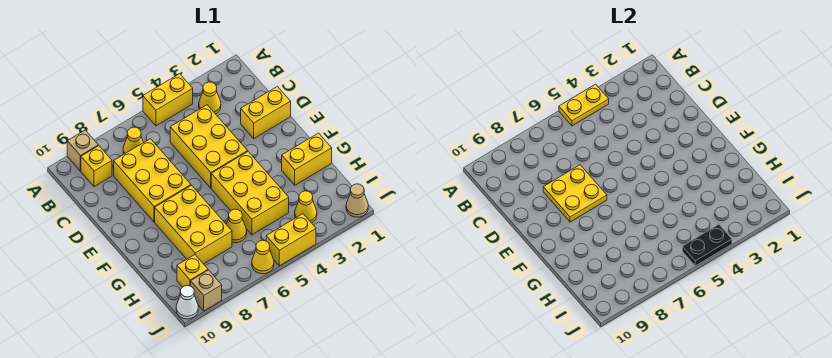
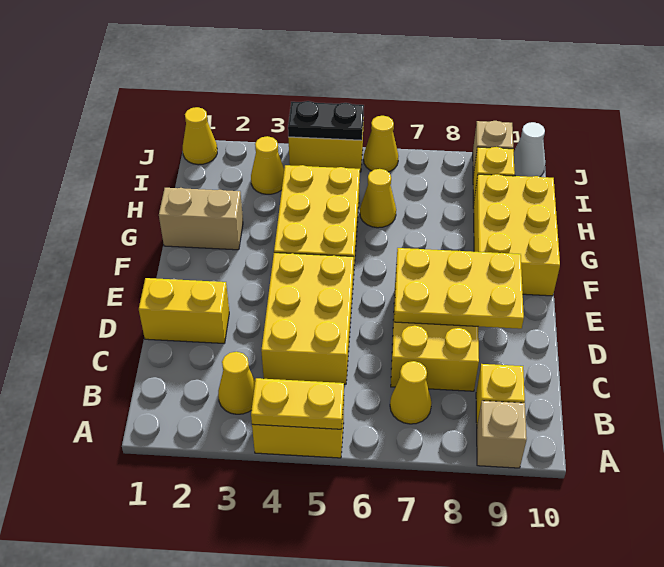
yellow 2x2 plate [543,165,607,222] -> yellow 2x3 plate [394,248,524,329]
yellow 2x3 brick [155,185,232,264] -> yellow 2x3 brick moved to [473,174,560,296]
yellow 1x2 brick [282,133,332,185] -> tan 1x2 brick [159,188,243,250]
tan 1x1 cone [346,184,368,217] -> yellow 1x1 cone [183,107,217,165]

